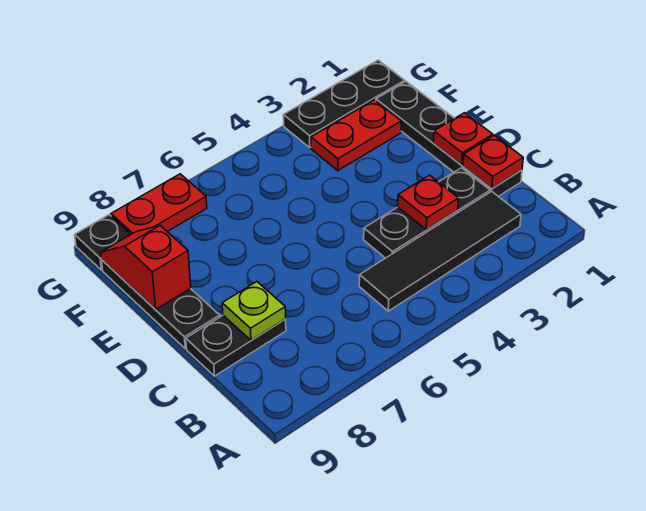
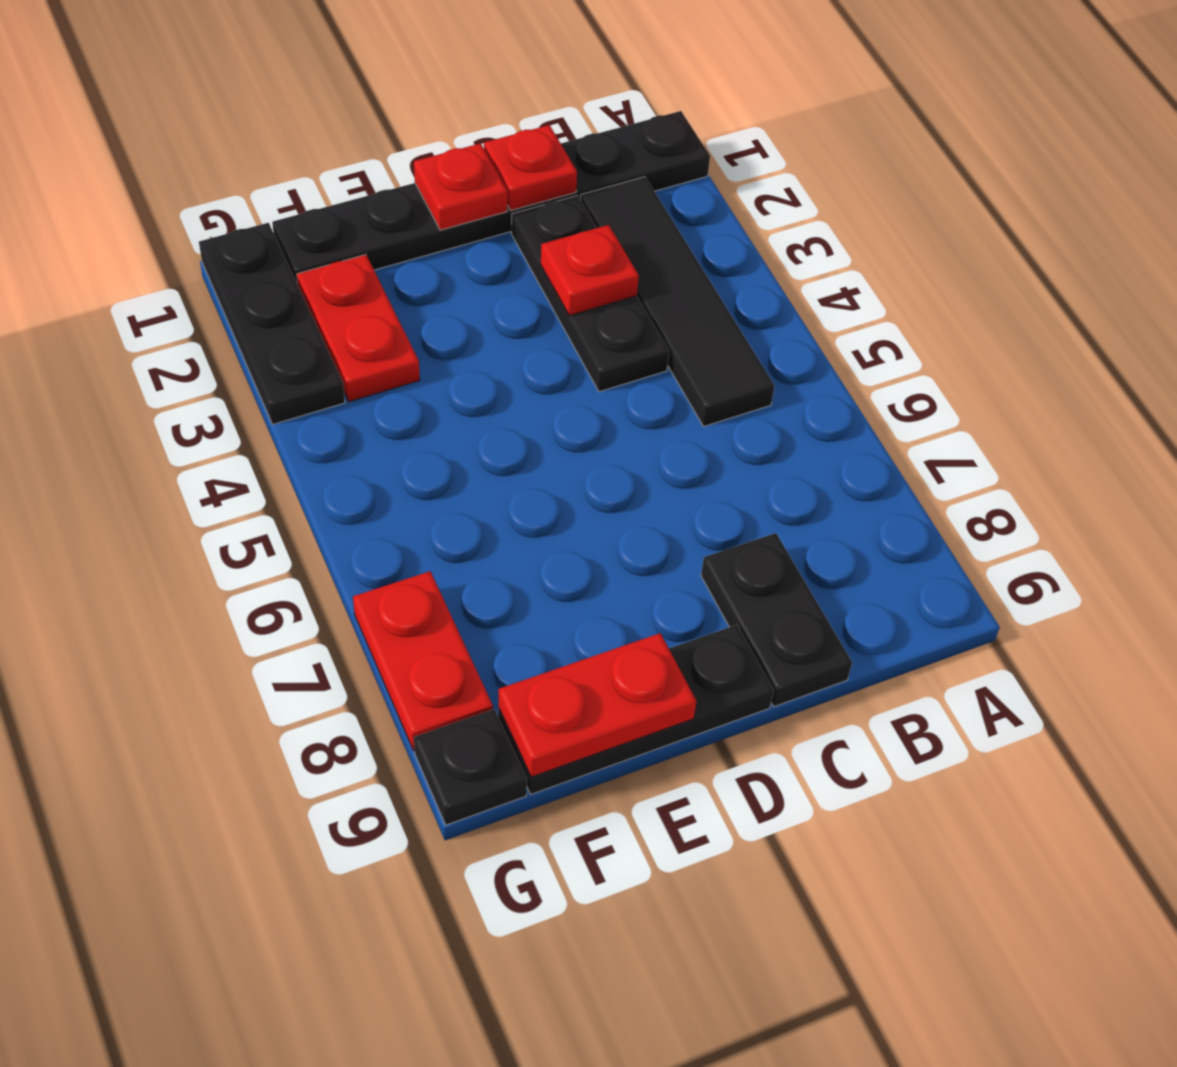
black 1x4 plate [376,82,522,196] -> black 1x6 plate [272,111,710,284]
lime 1x1 plate [222,282,286,340] -> none
red 1x2 slope [101,226,191,310] -> red 1x2 plate [498,633,696,777]

